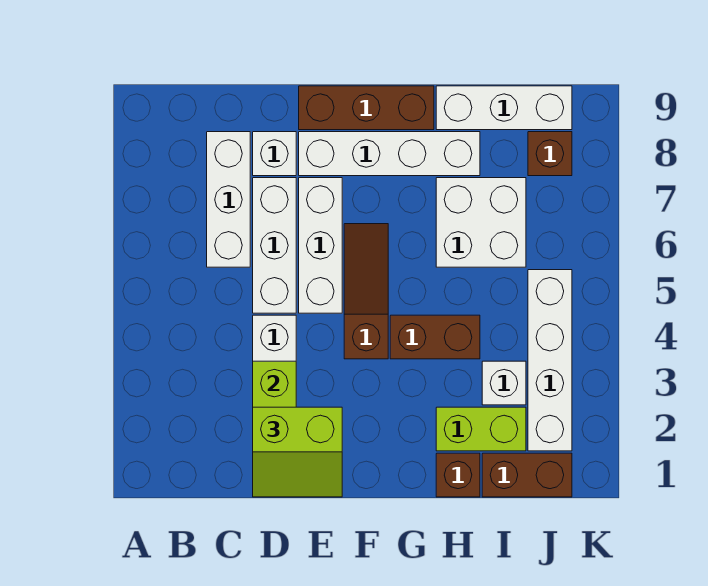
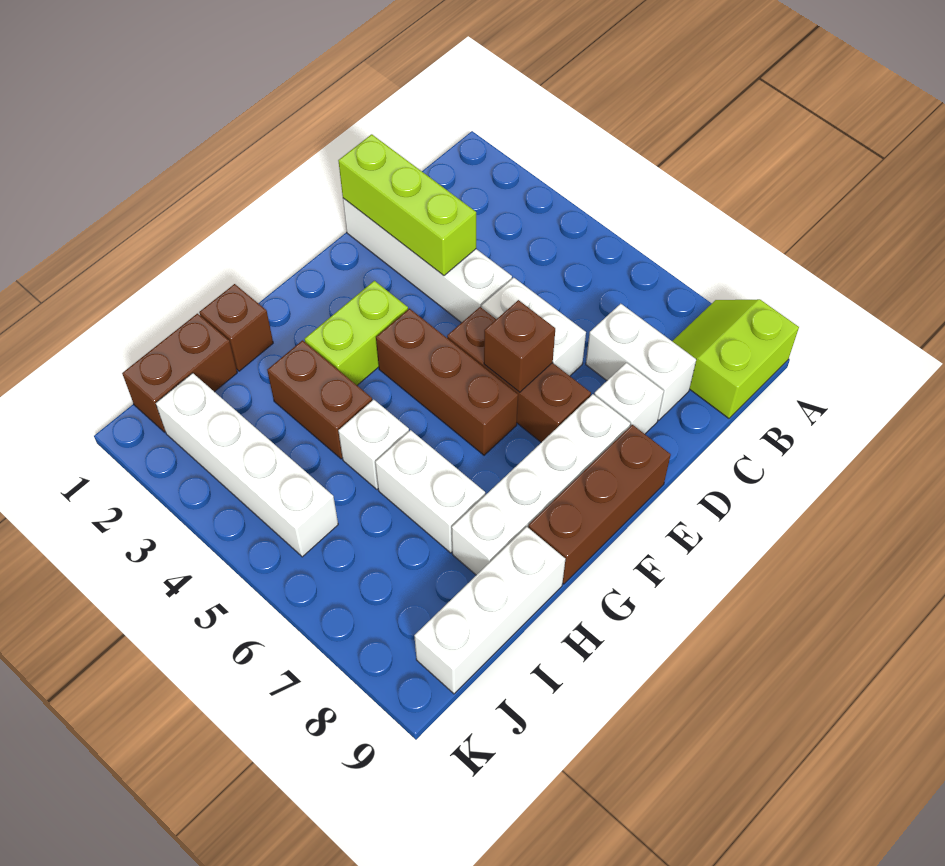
white 1x3 brick [207,132,250,267] -> white 1x2 brick [586,304,696,420]
lime 2x2 slope [253,407,342,497] -> lime 2x2 slope moved to [672,299,799,418]
white 1x3 brick [253,178,296,313] -> white 1x2 brick [482,278,586,376]
white 1x3 brick [299,178,342,313] -> brown 1x3 brick [447,307,591,442]
brown 1x3 slope [344,224,388,359] -> brown 1x3 brick [376,309,518,455]
brown 1x2 brick [390,315,480,359] -> brown 1x2 brick turned to [267,340,372,459]
lime 1x2 brick [436,407,526,451] -> lime 1x2 brick moved to [304,281,408,385]
white 2x2 brick [436,178,526,267] -> white 1x2 brick [375,430,485,553]
white 1x1 brick [482,361,526,405] -> white 1x1 brick moved to [338,400,409,489]
brown 1x1 brick [528,132,572,176] -> brown 1x1 brick moved to [484,300,555,392]

